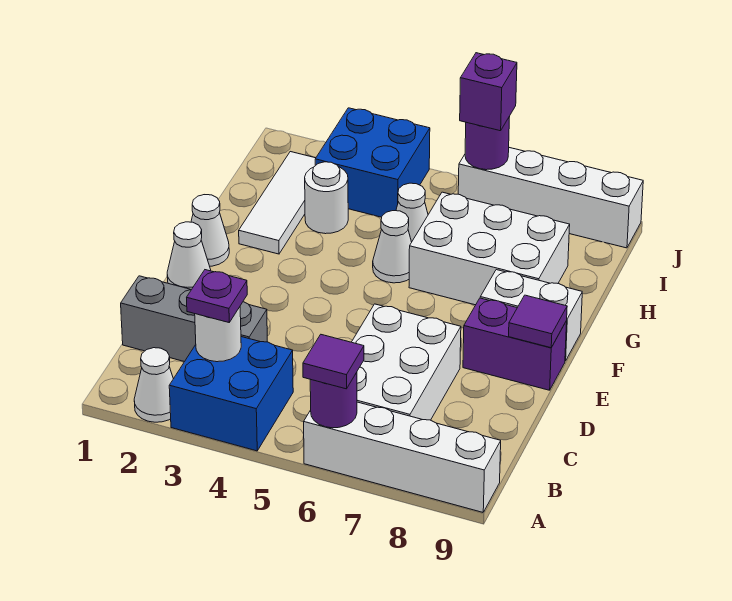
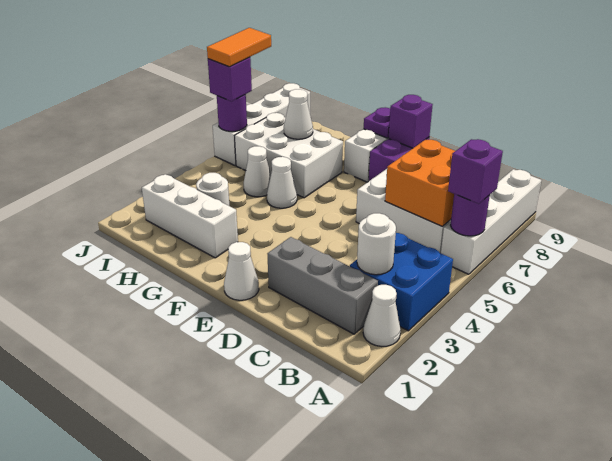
purple 1x1 tile [303,335,364,389] -> purple 1x1 brick [448,139,503,204]
purple 1x1 plate [187,270,247,322] -> purple 1x1 plate moved to [364,107,390,138]
none -> orange 2x2 brick [385,139,455,226]
grey 1x3 brick [121,276,267,362] -> grey 1x3 brick turned to [267,237,378,334]
purple 1x1 tile [509,295,567,348] -> purple 1x1 brick [388,95,433,148]
white 1x1 cone [191,195,229,266] -> white 1x1 cone moved to [284,89,313,139]
white 1x3 tile [239,152,316,254] -> white 1x3 brick [142,174,238,258]
white 2x3 brick [409,192,570,305] -> white 2x3 brick turned to [235,113,343,198]
blue 2x2 brick [315,108,430,217] -> none
none -> orange 1x2 tile [207,28,271,67]

